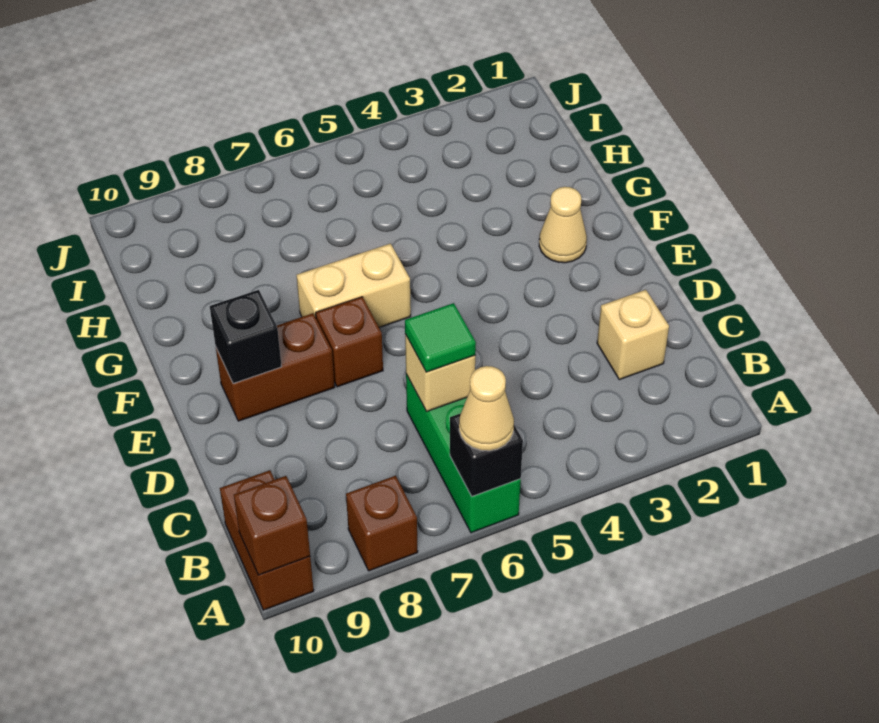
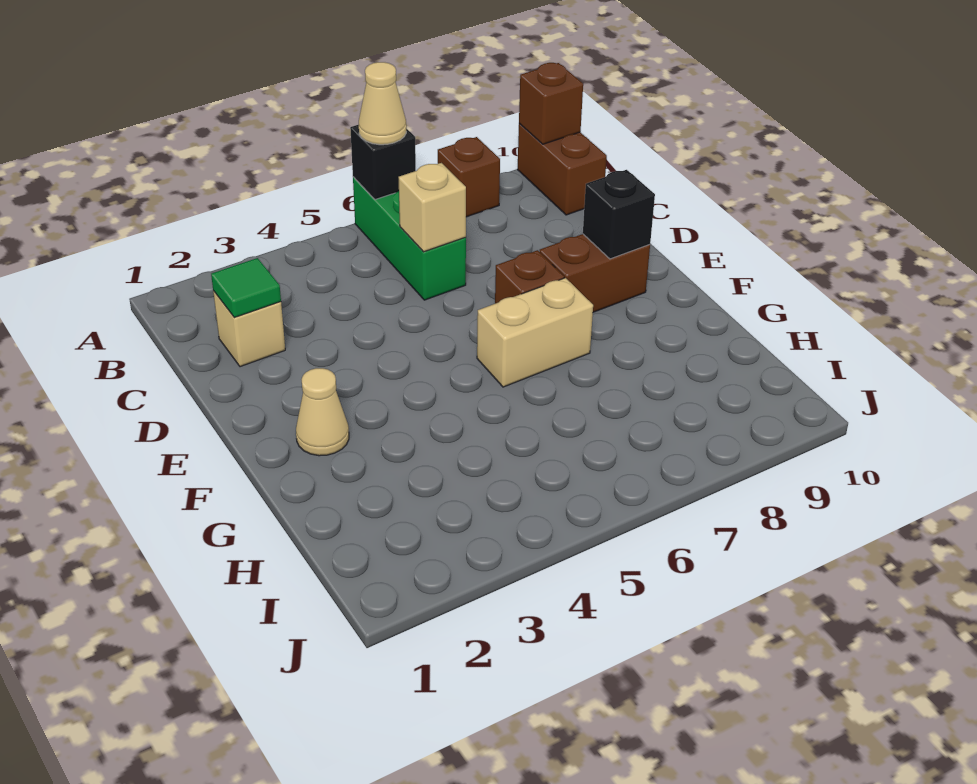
green 1x1 tile [405,303,476,372] -> green 1x1 tile moved to [211,258,281,318]

